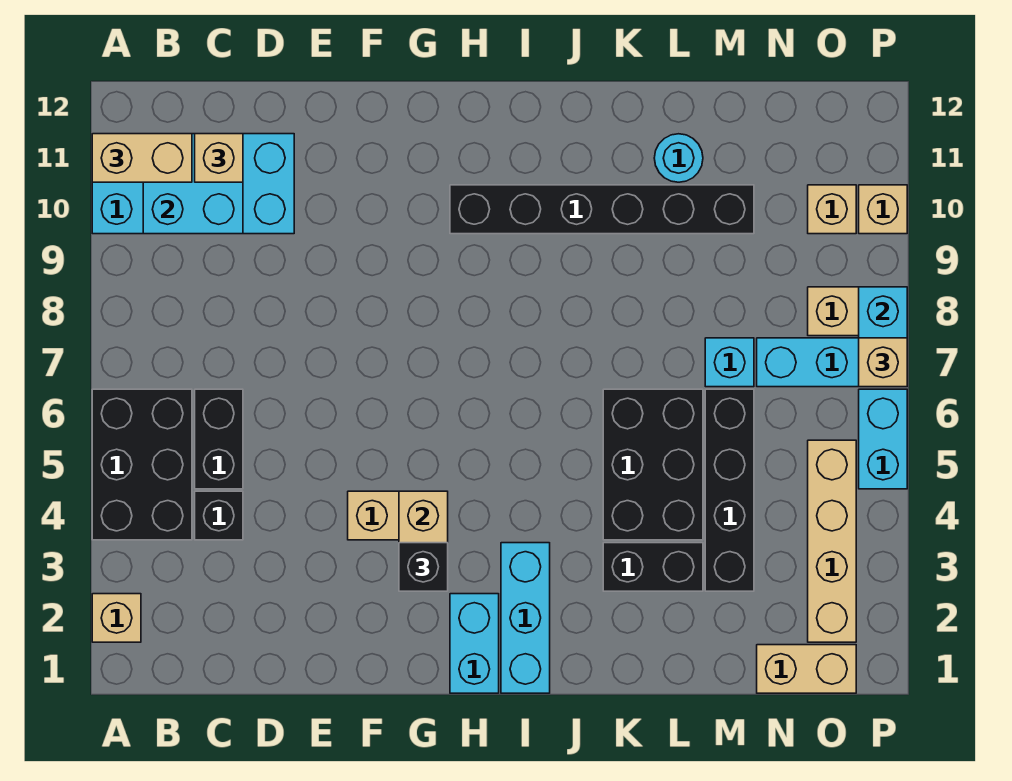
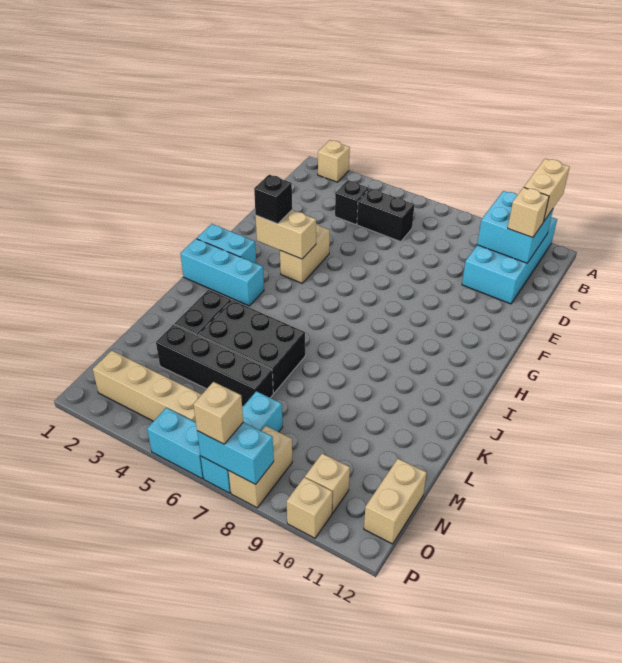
black 2x3 brick [92,389,192,540] -> none
black 1x6 brick [450,185,754,234] -> none
cyan 1x1 round brick [654,134,703,182] -> none
cyan 1x1 brick [705,338,754,387] -> none
tan 1x2 brick [757,645,856,693] -> tan 1x2 brick moved to [364,459,427,544]

